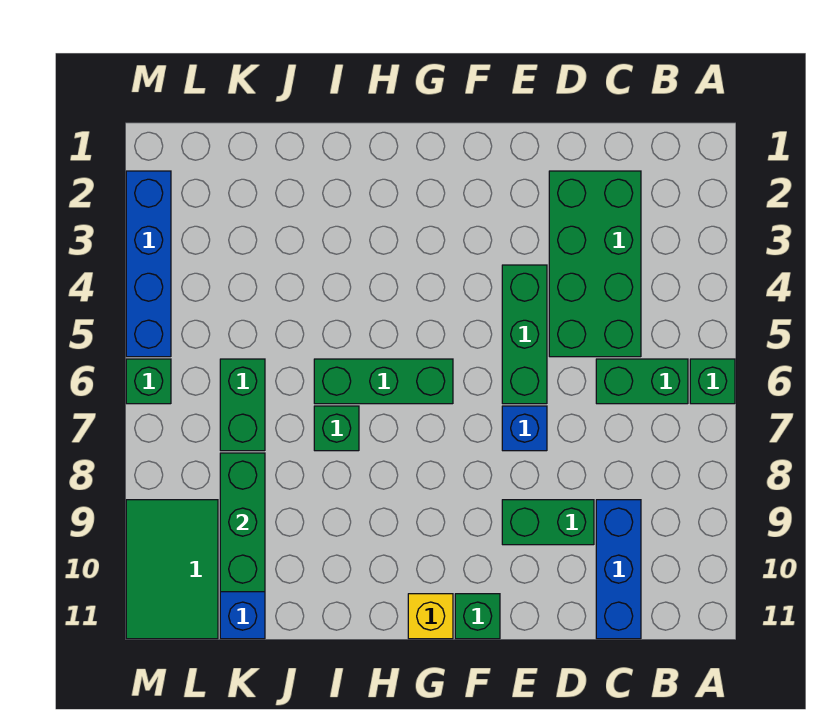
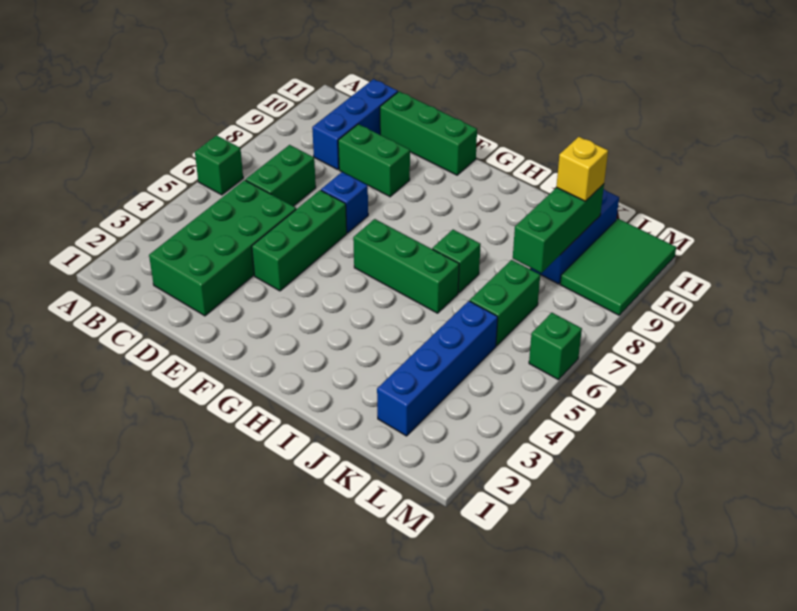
green 1x2 brick [596,359,688,404] -> green 1x2 brick turned to [246,145,316,206]
green 1x1 brick [455,594,500,639] -> green 1x3 brick [380,91,477,175]
yellow 1x1 brick [408,594,453,639] -> yellow 1x1 brick moved to [556,137,608,201]
blue 1x4 brick [126,171,171,357] -> blue 1x4 brick moved to [377,301,498,436]

